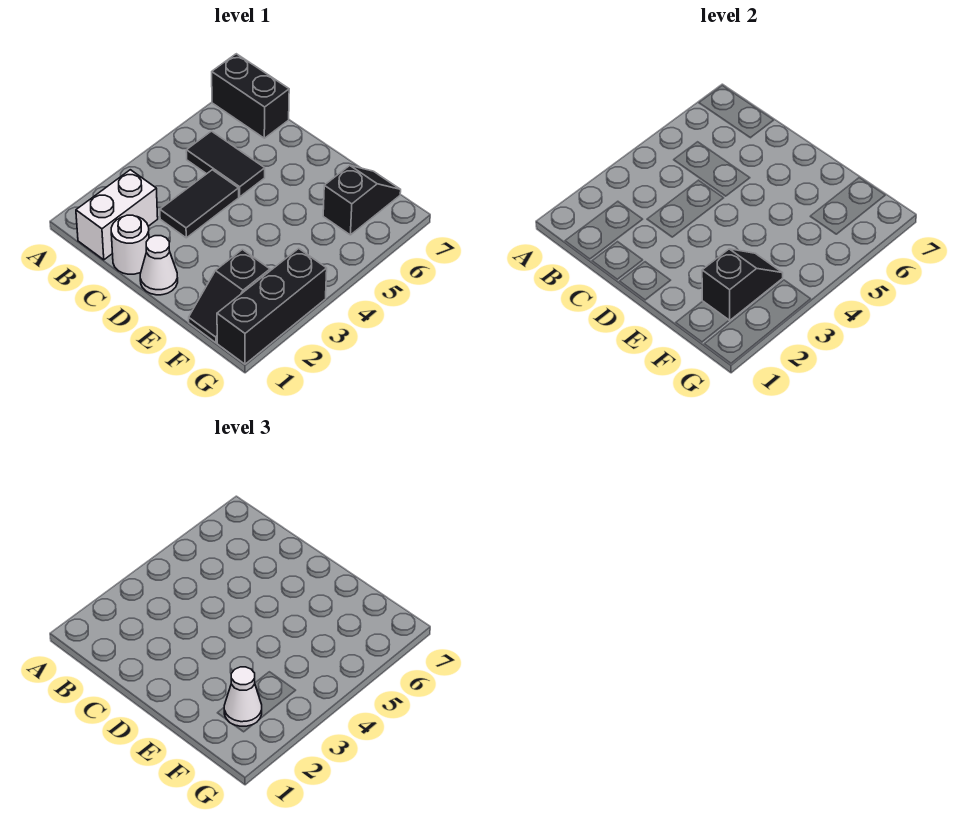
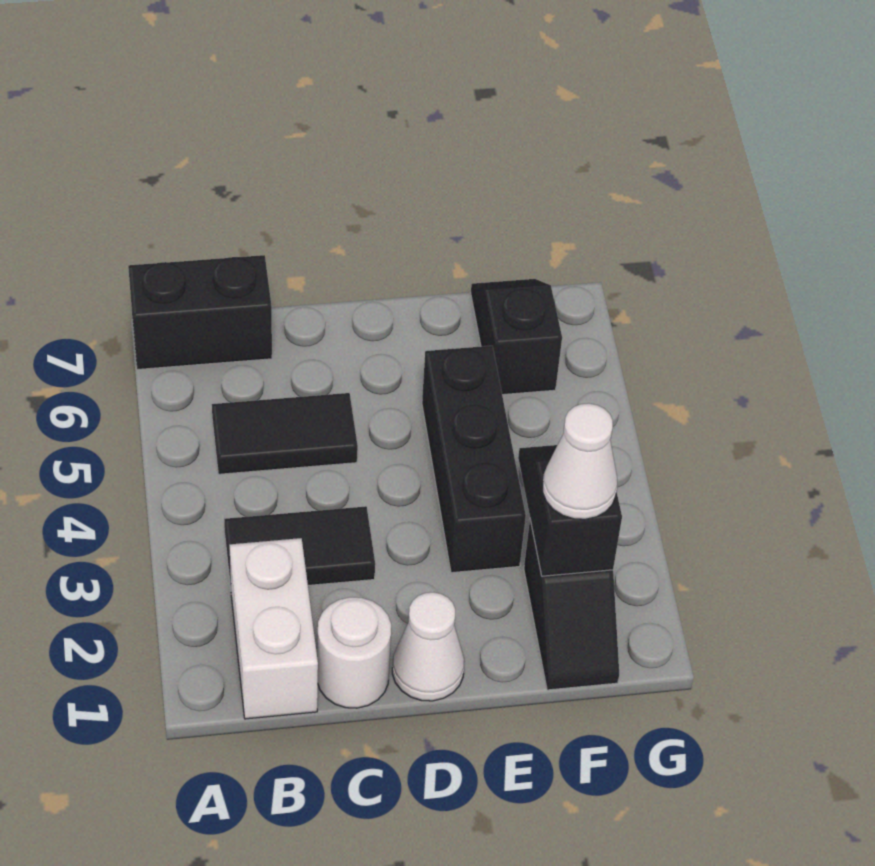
black 1x2 tile [160,170,239,238] -> black 1x2 tile turned to [224,506,375,588]
black 1x3 brick [217,248,327,364] -> black 1x3 brick moved to [422,346,526,573]

